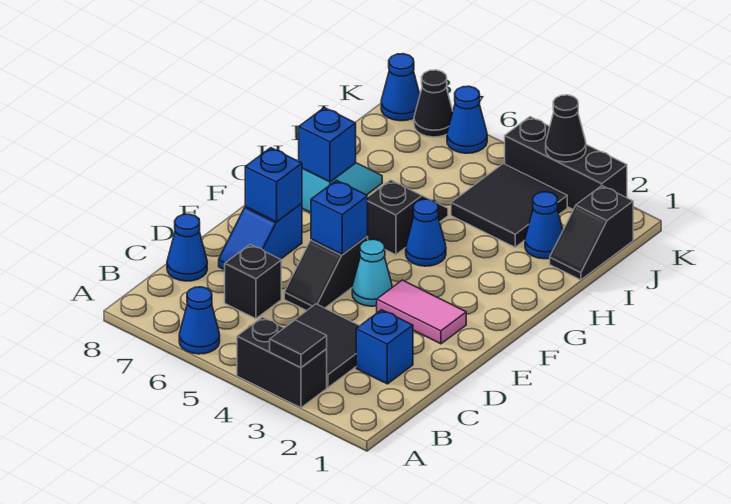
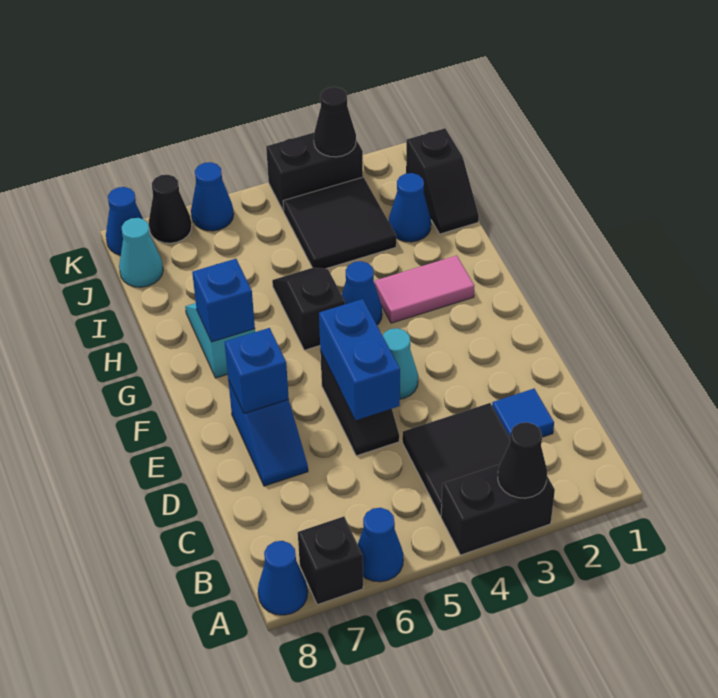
black 1x1 tile [270,320,327,367] -> black 1x1 cone [498,422,547,498]
blue 1x1 brick [356,310,413,384] -> blue 1x1 tile [492,389,554,437]
black 1x1 brick [225,244,281,319] -> black 1x1 brick moved to [298,517,363,605]
blue 1x1 cone [167,214,207,281] -> blue 1x1 cone moved to [258,541,308,615]
pink 1x2 tile [377,280,466,344] -> pink 1x2 tile moved to [374,255,474,323]
blue 1x1 brick [311,180,368,255] -> blue 1x2 brick [319,299,400,420]
none -> cyan 1x1 cone [119,218,163,287]
black 1x3 brick [505,117,627,210] -> black 1x2 brick [266,133,363,211]

